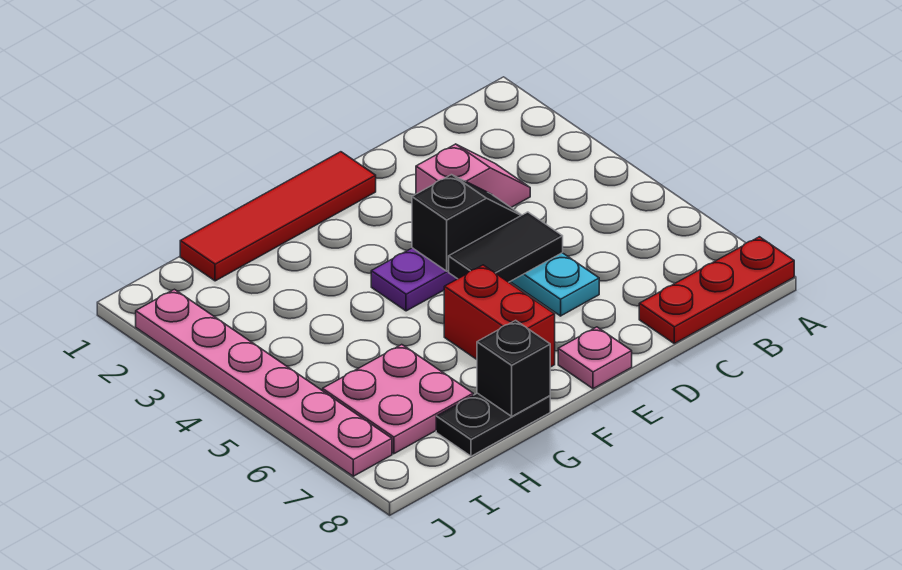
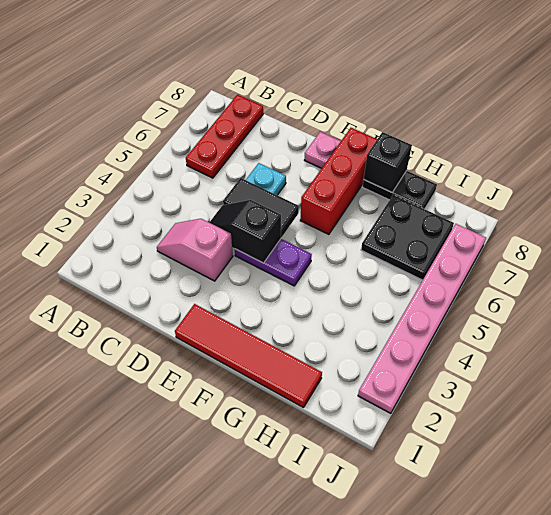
red 1x3 plate [639,237,794,343] -> red 1x3 plate turned to [186,95,263,178]
red 1x2 brick [444,265,555,367] -> red 1x3 brick [300,128,377,234]
pink 2x2 plate [323,345,473,454] -> black 2x2 plate [361,195,454,280]

